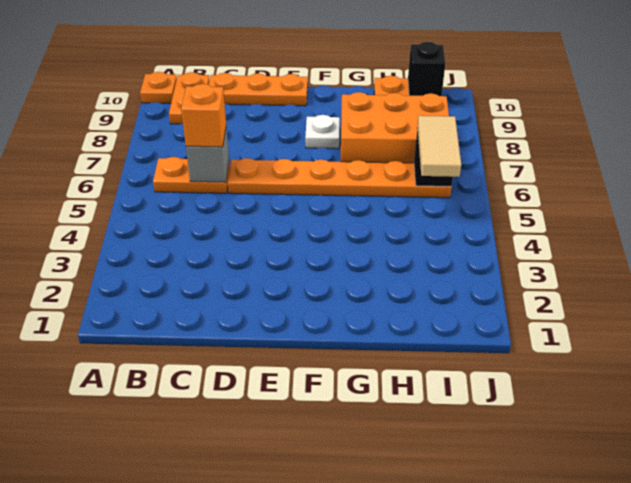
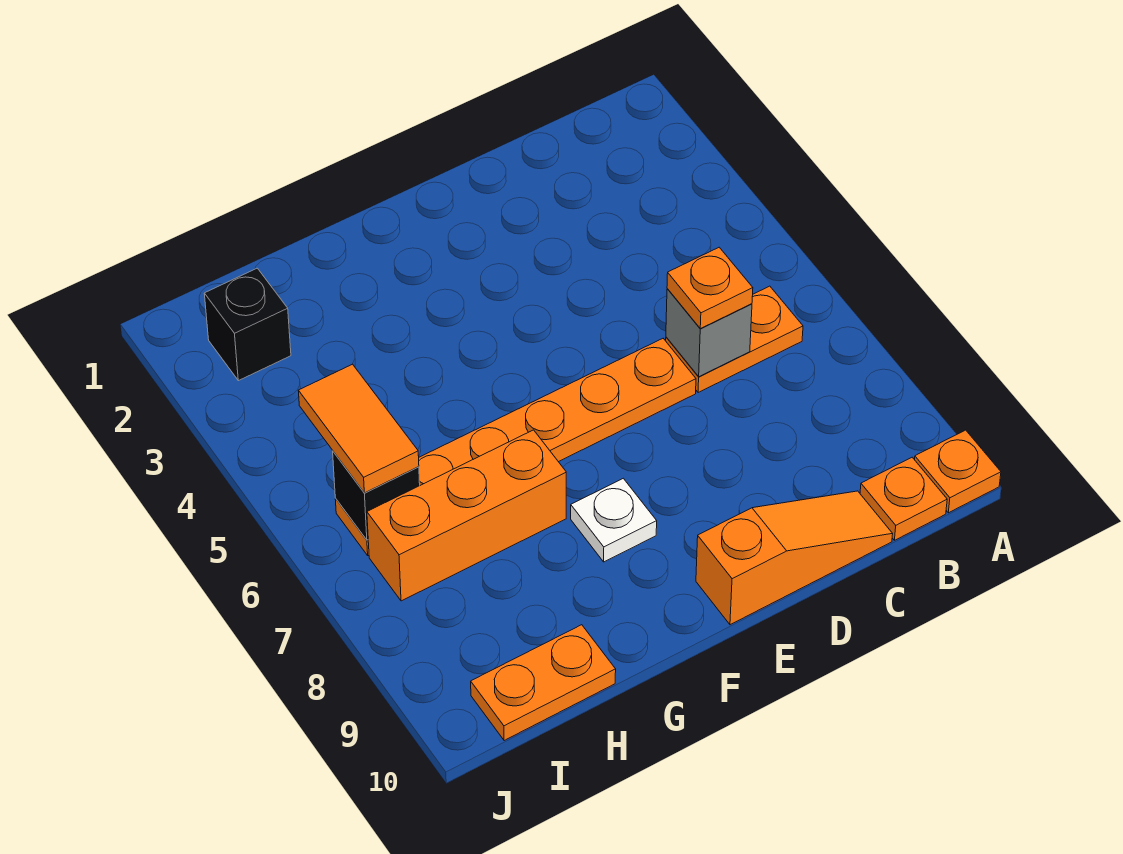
orange 1x2 plate [169,72,210,124] -> orange 1x1 plate [860,457,947,540]
orange 1x1 brick [181,84,226,147] -> orange 1x1 plate [667,247,753,329]
orange 1x3 plate [209,73,308,106] -> orange 1x3 slope [696,491,893,625]
orange 2x3 brick [341,92,449,163] -> orange 1x3 brick [367,430,566,601]
tan 1x2 tile [417,116,461,177] -> orange 1x2 tile [298,364,419,493]
black 1x1 brick [408,42,445,96] -> black 1x1 brick moved to [204,268,291,381]

